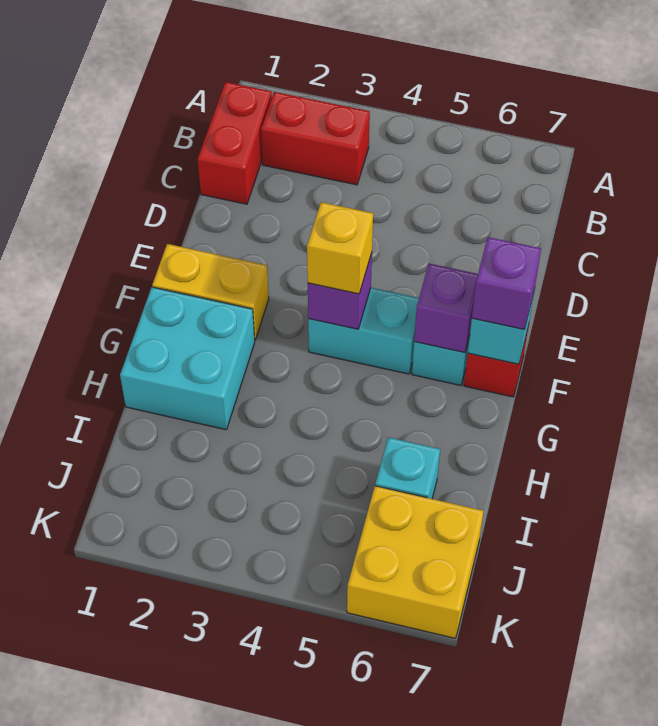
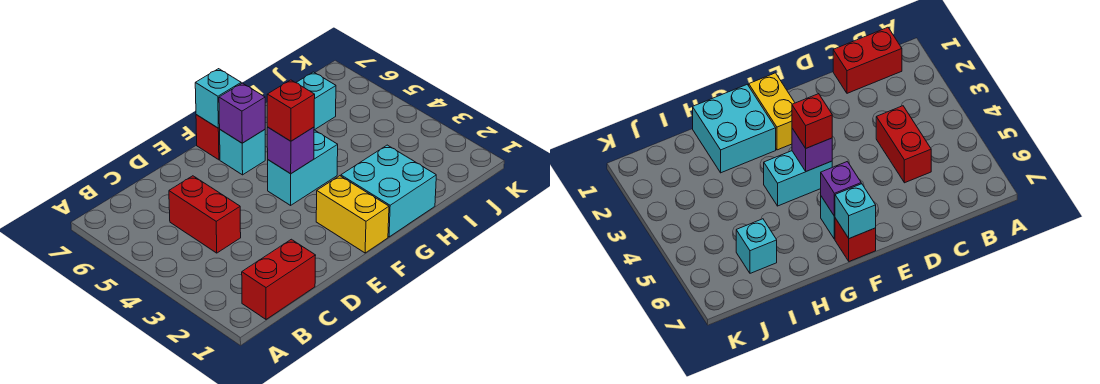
red 1x2 brick [261,92,370,185] -> red 1x2 brick moved to [169,176,241,253]
cyan 1x2 brick [308,288,419,374] -> cyan 1x2 brick turned to [268,130,338,205]
yellow 1x1 brick [307,202,373,294] -> red 1x1 brick [267,80,315,141]
purple 1x1 brick [472,237,541,330] -> none
yellow 2x2 brick [347,486,484,638] -> none

